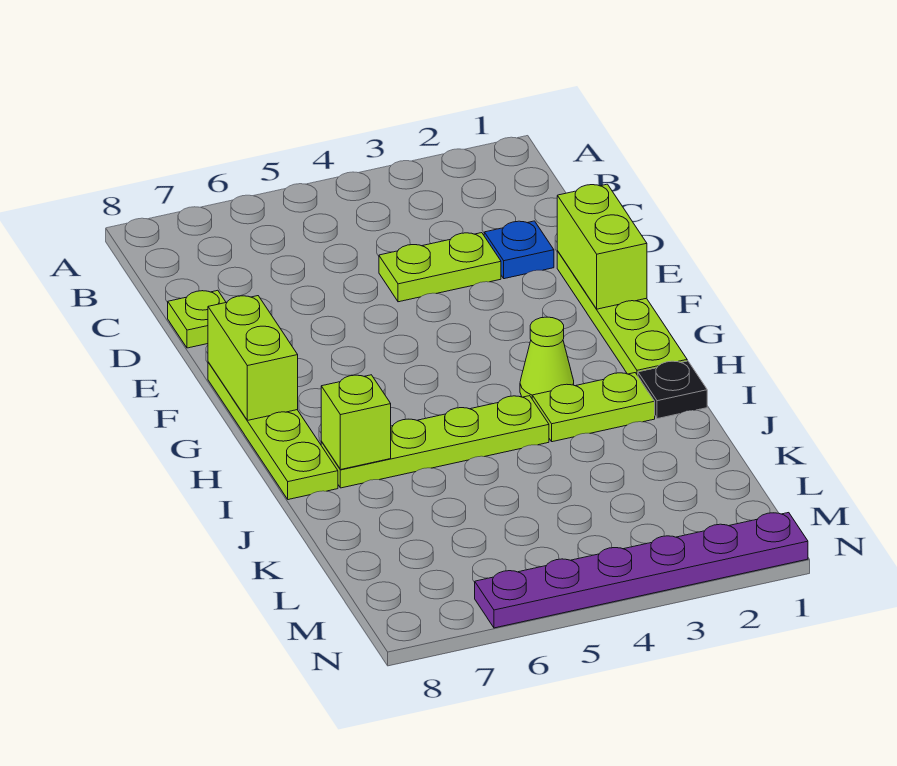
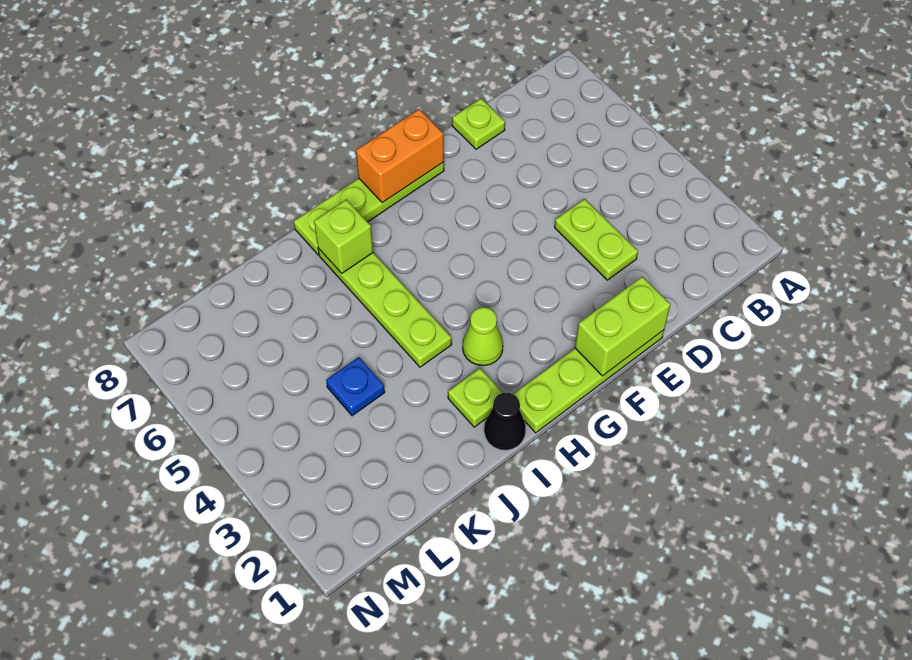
blue 1x1 plate [484,221,554,279] -> blue 1x1 plate moved to [326,357,385,416]
lime 1x2 brick [208,296,298,420] -> orange 1x2 brick [356,109,444,203]
black 1x1 plate [638,361,707,419] -> black 1x1 cone [484,393,526,450]
lime 1x2 plate [532,373,655,442] -> lime 1x1 plate [448,368,503,427]
purple 1x6 plate [475,513,808,628] -> none

